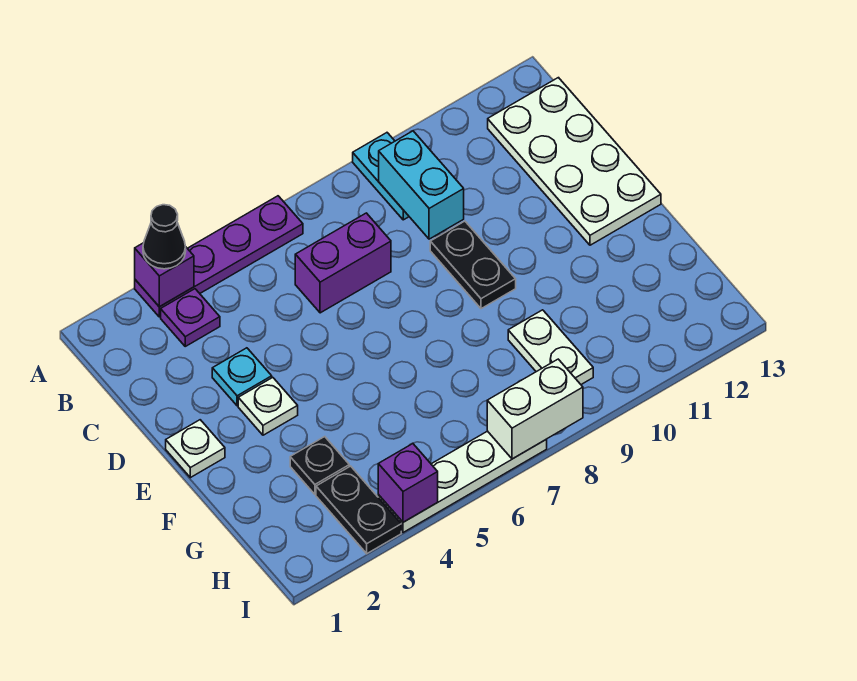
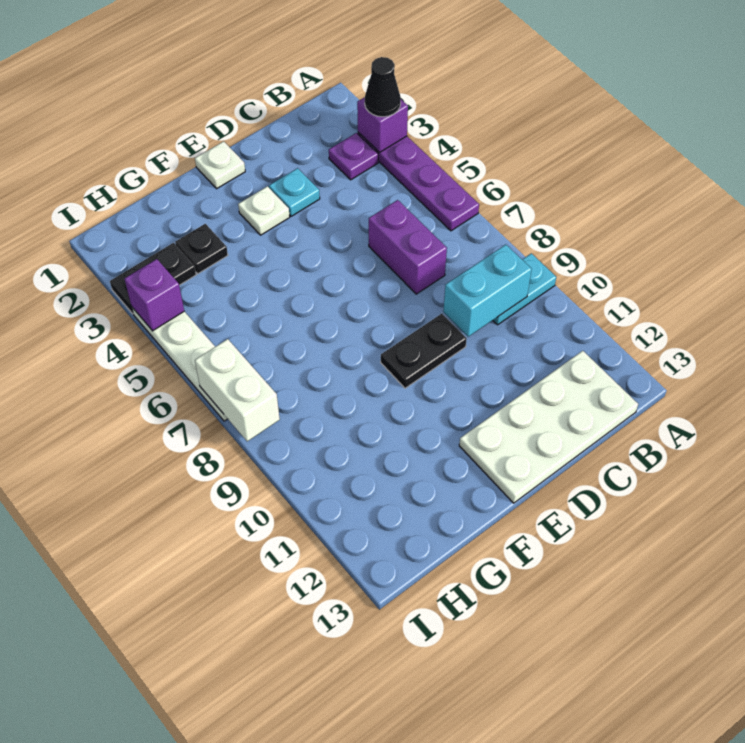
white 1x2 plate [508,310,593,384] -> none

